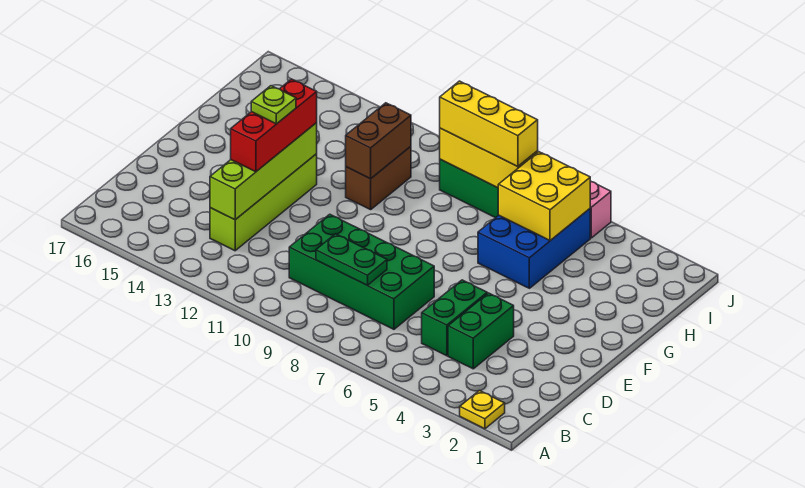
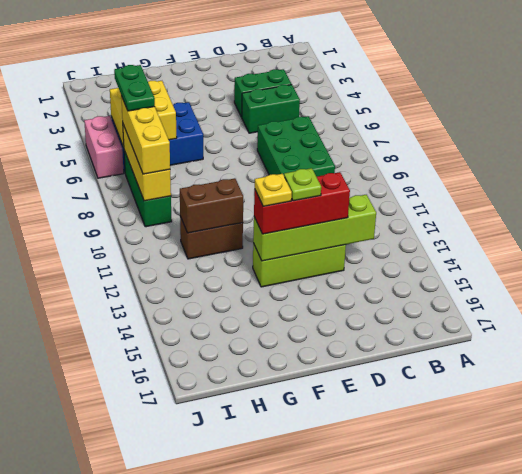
yellow 1x1 plate [460,391,505,429] -> yellow 1x1 plate moved to [255,174,292,206]
green 2x4 brick [289,214,434,329] -> green 2x3 brick [257,116,335,177]
green 1x2 plate [316,234,387,285] -> green 1x2 plate moved to [114,65,155,111]
lime 1x4 brick [210,154,317,251] -> lime 1x3 brick [253,243,346,287]

